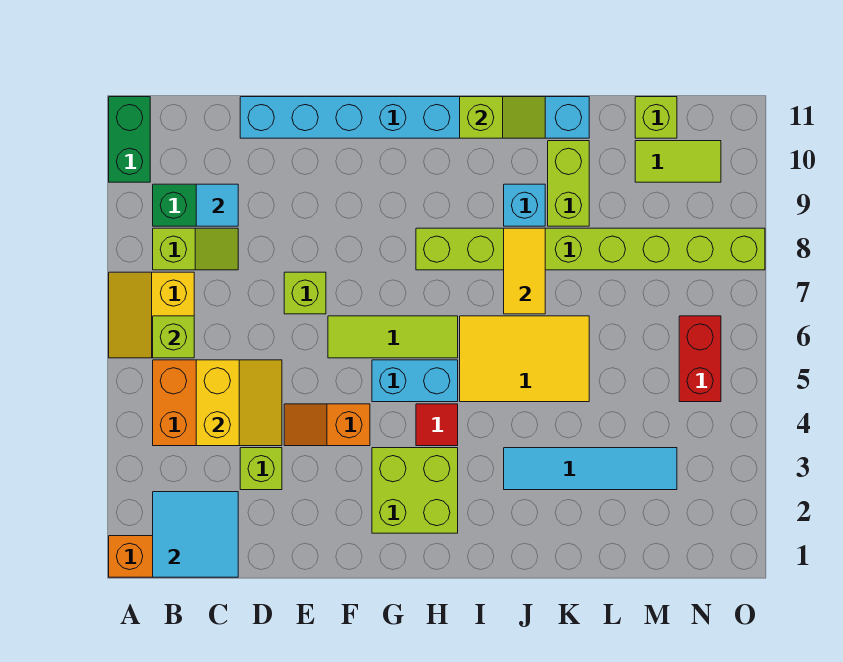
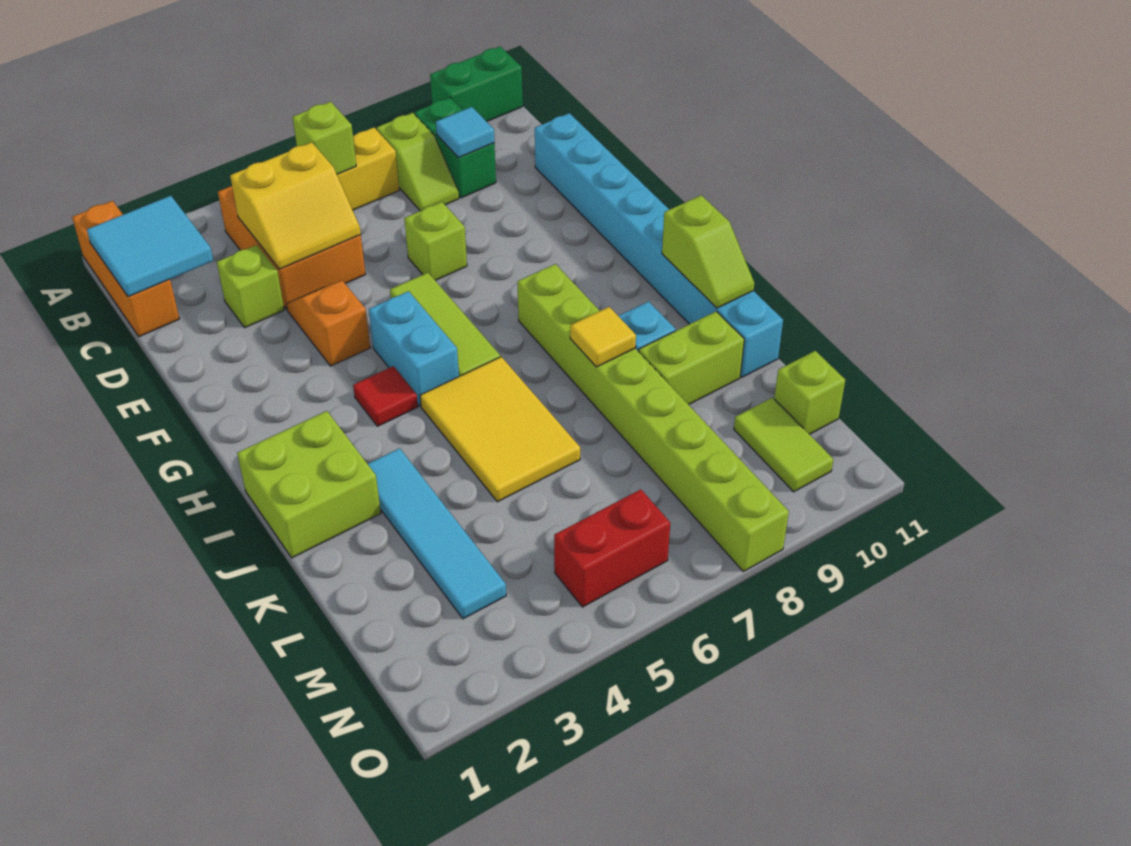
lime 2x2 brick [372,448,458,533] -> lime 2x2 brick moved to [237,411,381,558]
yellow 1x2 tile [504,228,545,314] -> yellow 1x1 tile [570,307,636,367]

